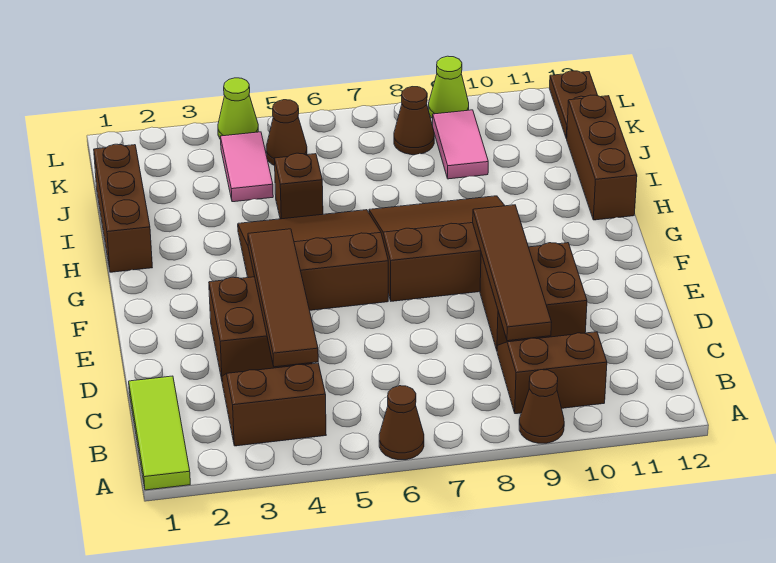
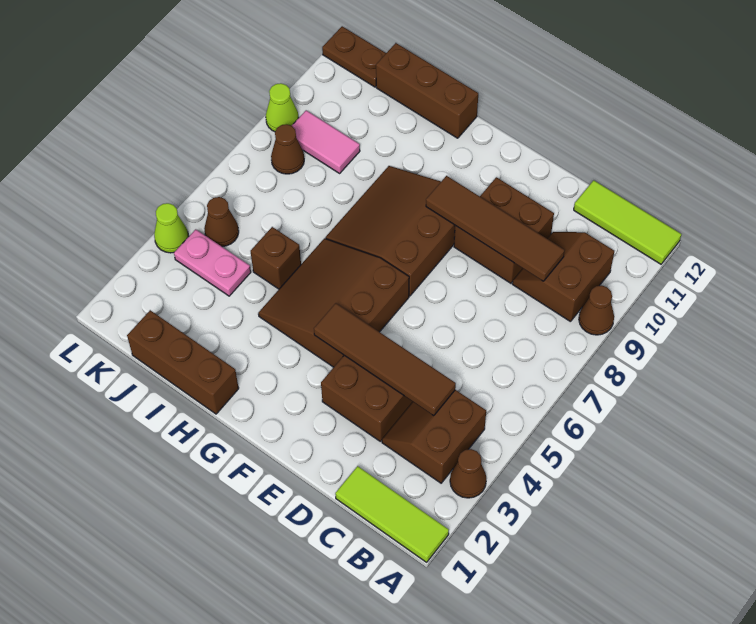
brown 1x1 cone [379,386,424,460] -> brown 1x1 cone moved to [450,449,486,498]
none -> lime 1x3 tile [574,180,681,264]
pink 1x2 tile [220,132,273,202] -> pink 1x2 plate [174,229,251,296]

